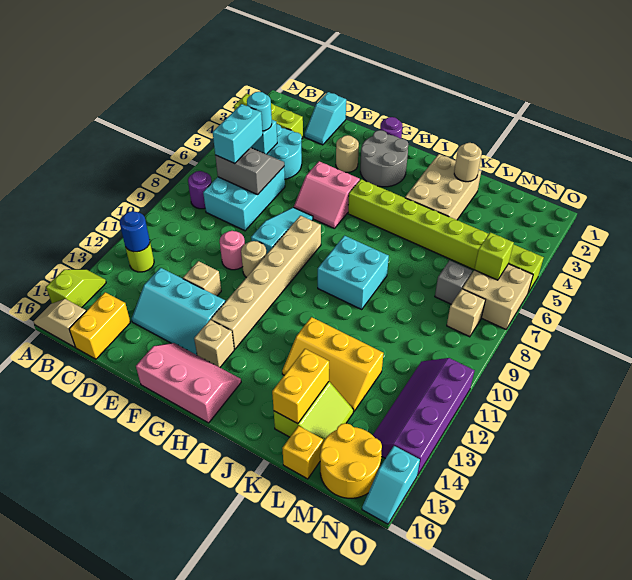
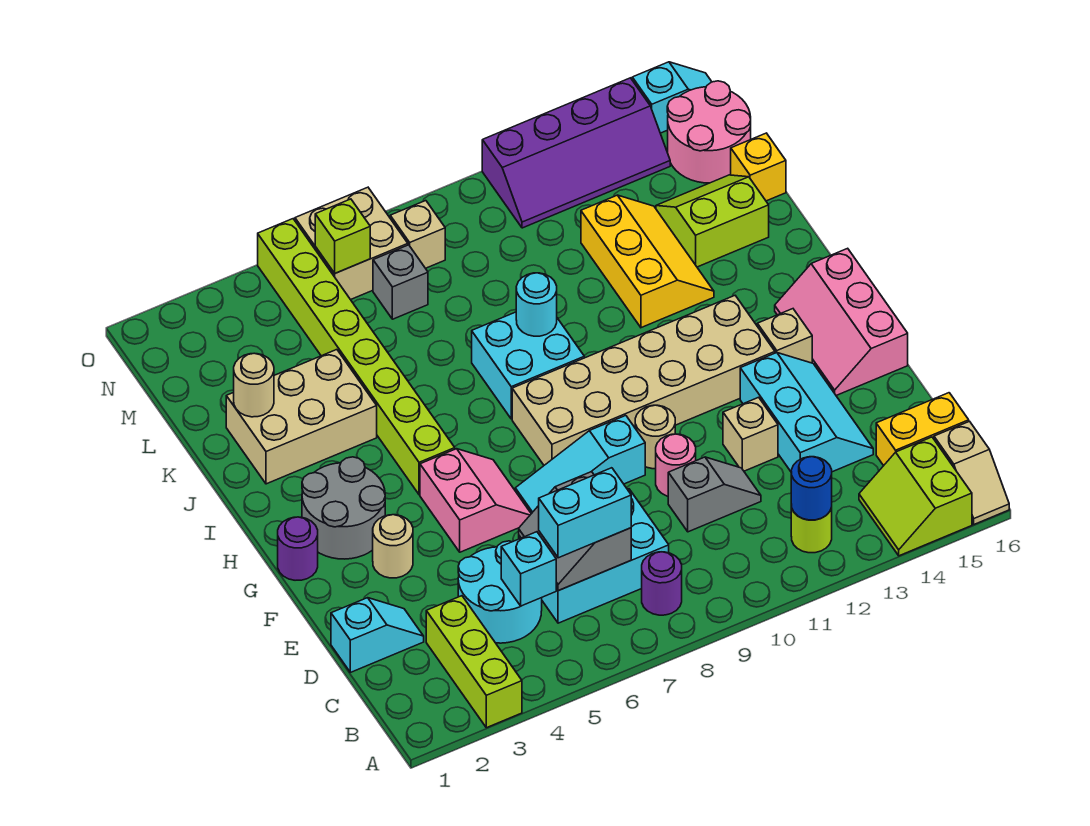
lime 1x2 slope [46,269,106,308] -> lime 2x2 slope [859,437,972,556]
cyan 1x1 round brick [247,92,272,131] -> cyan 1x1 round brick moved to [516,273,557,336]
none -> grey 1x2 slope [668,457,761,532]
tan 1x6 brick [211,216,321,349] -> tan 2x6 brick [512,296,775,465]
yellow 1x2 brick [272,349,329,424] -> none
yellow 2x2 round brick [320,423,382,498] -> pink 2x2 round brick [667,81,751,183]

